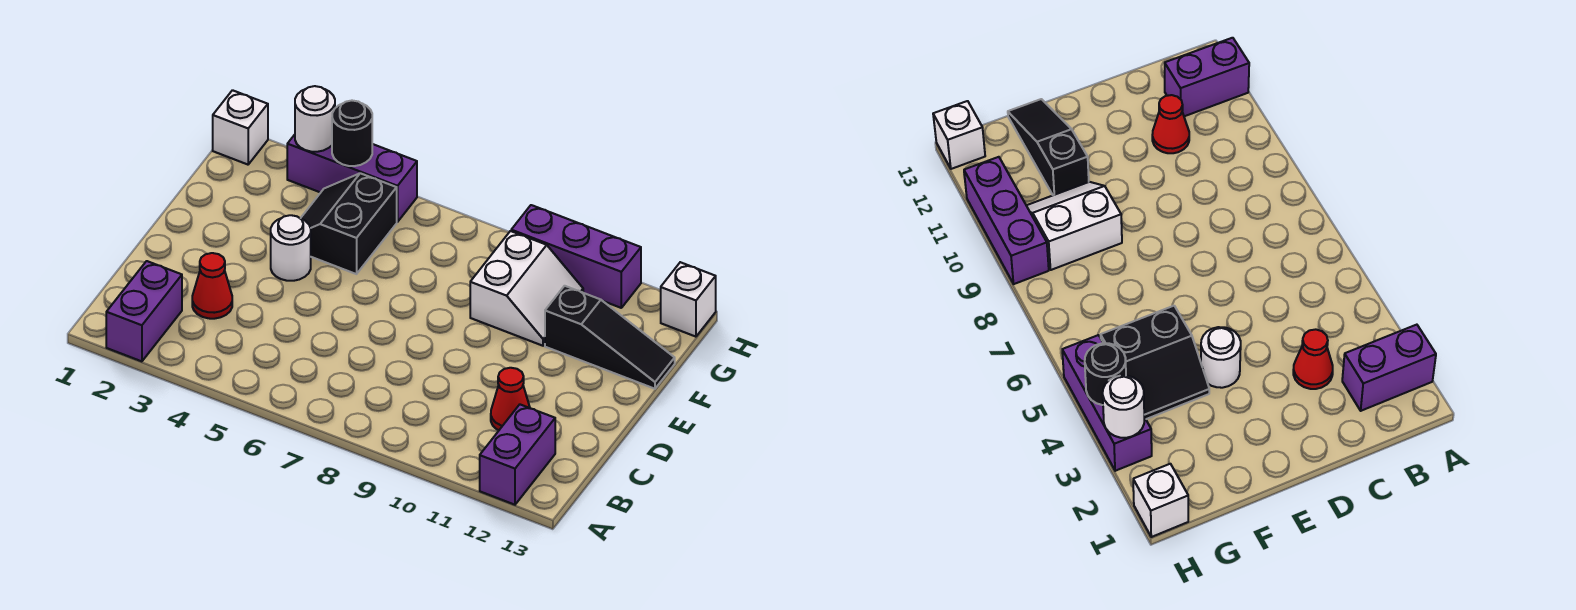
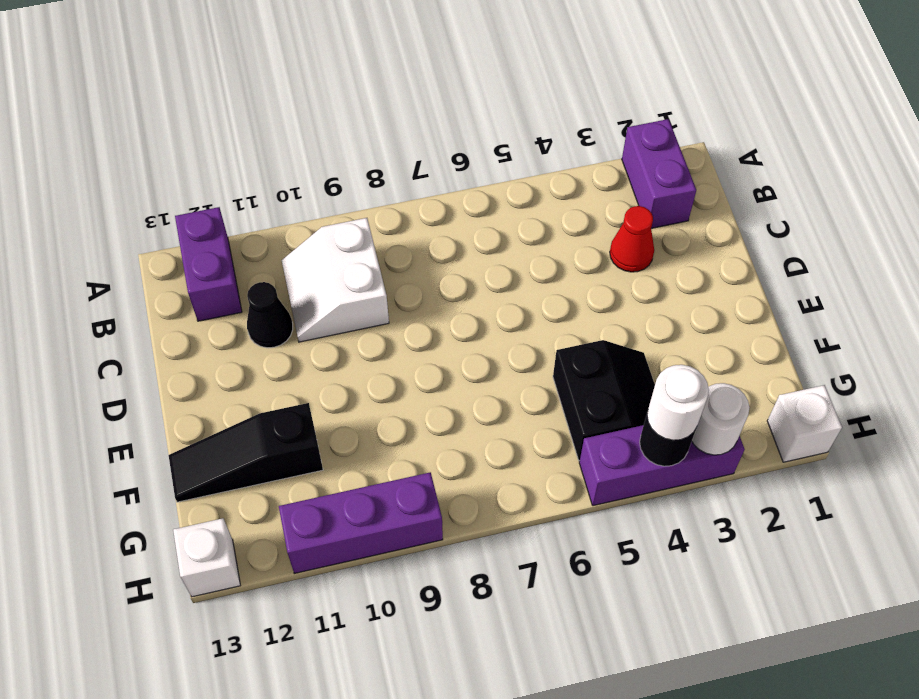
red 1x1 cone [491,368,530,430] -> black 1x1 cone [247,282,293,348]
white 1x1 round brick [271,215,311,281] -> white 1x1 round brick moved to [647,365,709,440]
white 2x2 slope [470,231,583,346] -> white 2x2 slope moved to [282,218,389,342]

